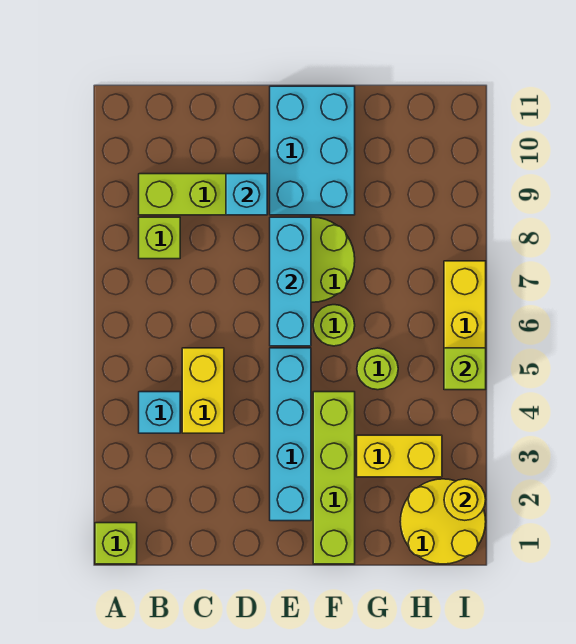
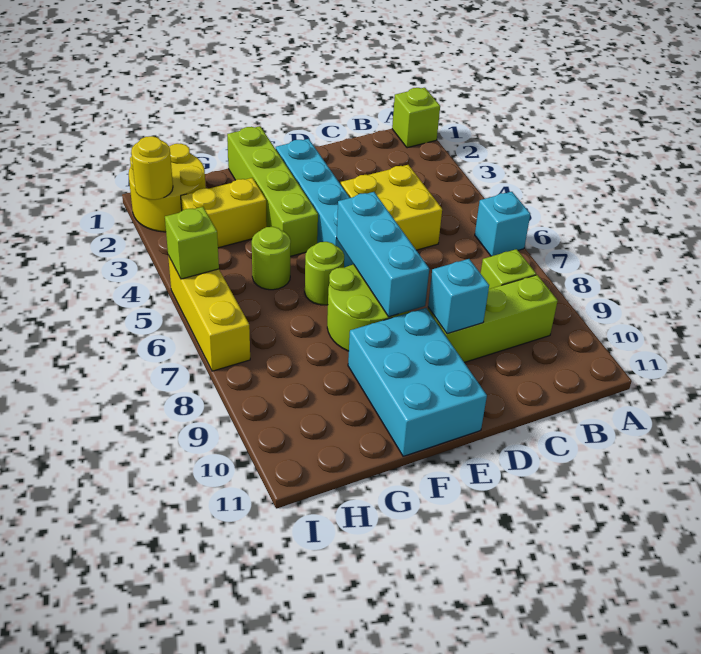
cyan 1x1 brick [139,392,180,433] -> cyan 1x1 brick moved to [475,192,530,256]
yellow 1x2 brick [182,348,224,433] -> yellow 2x2 brick [341,165,442,250]

